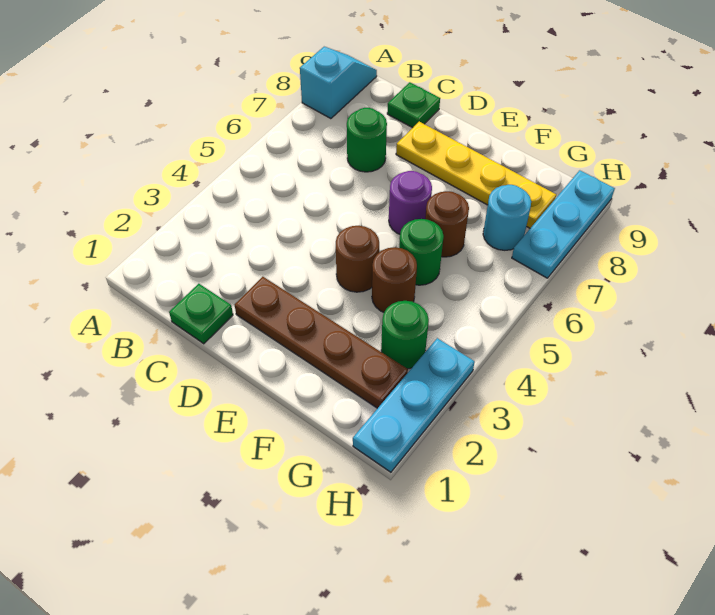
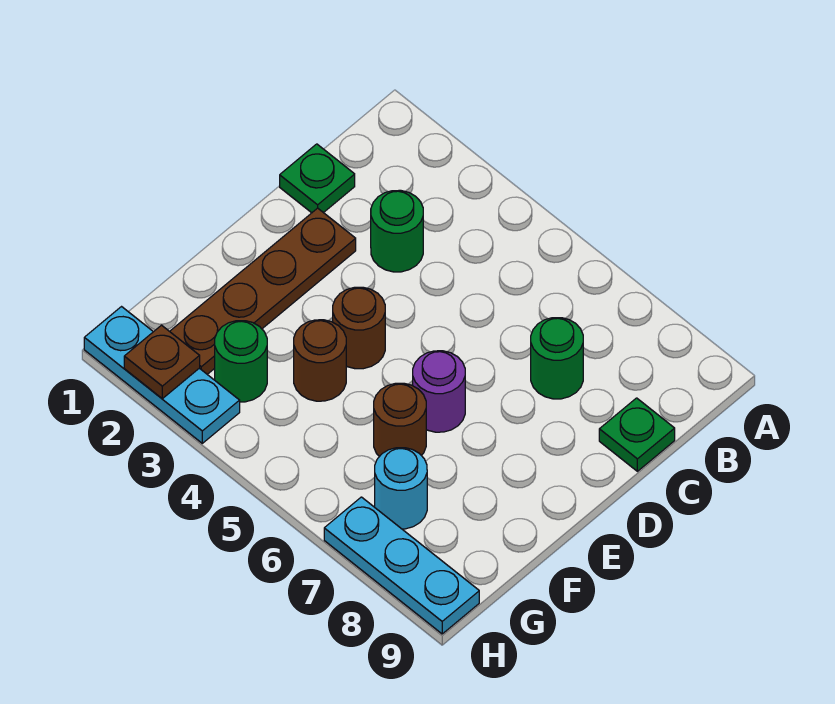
cyan 1x2 slope [300,47,377,119] -> none
yellow 1x4 plate [396,122,556,228] -> none
green 1x1 round brick [399,219,444,285] -> green 1x1 round brick moved to [371,190,423,272]
none -> brown 1x1 plate [124,325,200,399]

